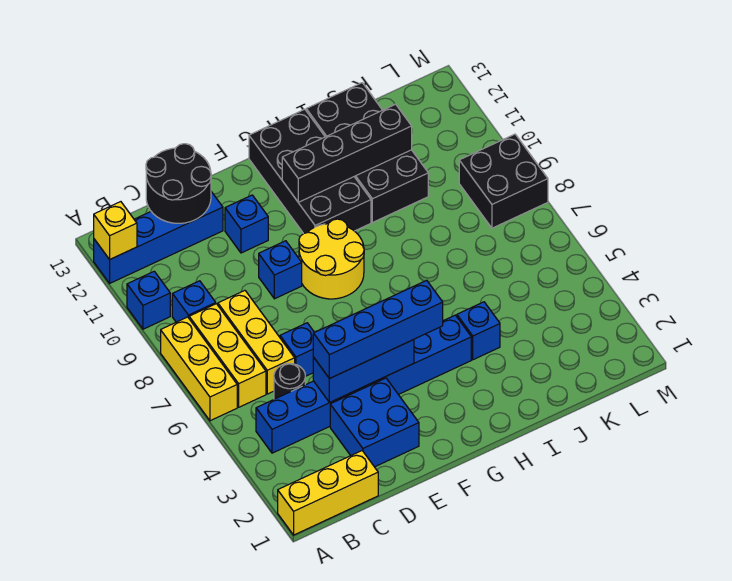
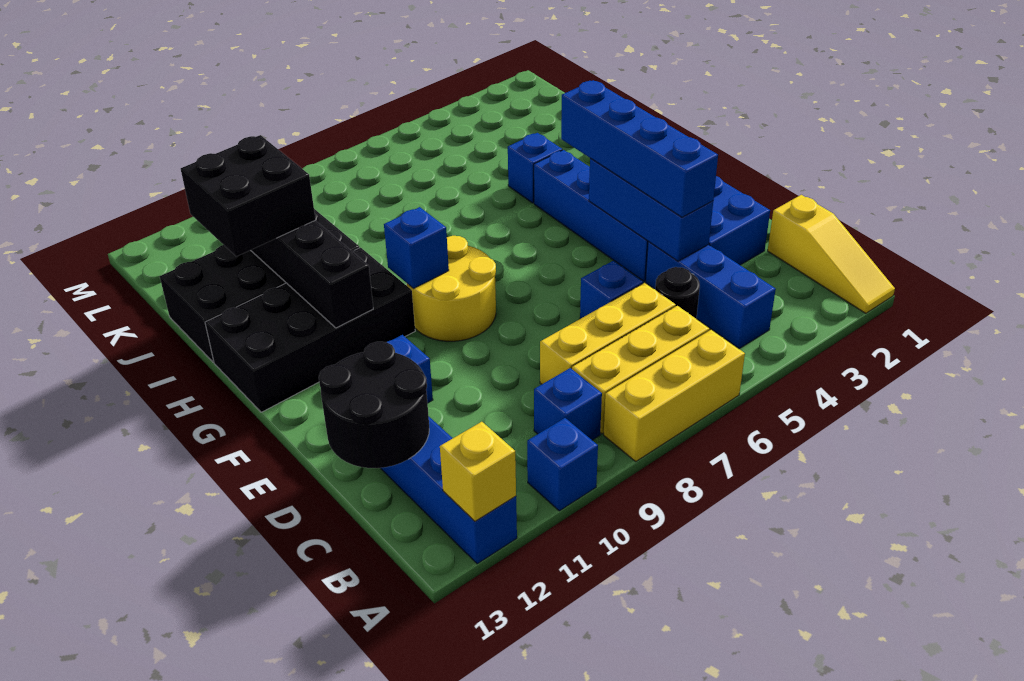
yellow 1x3 brick [278,451,378,535] -> yellow 1x3 slope [768,195,895,313]
blue 1x1 brick [259,241,302,299] -> blue 1x1 brick moved to [384,207,449,289]
black 2x2 brick [459,134,548,228] -> black 2x2 brick moved to [181,135,316,256]

